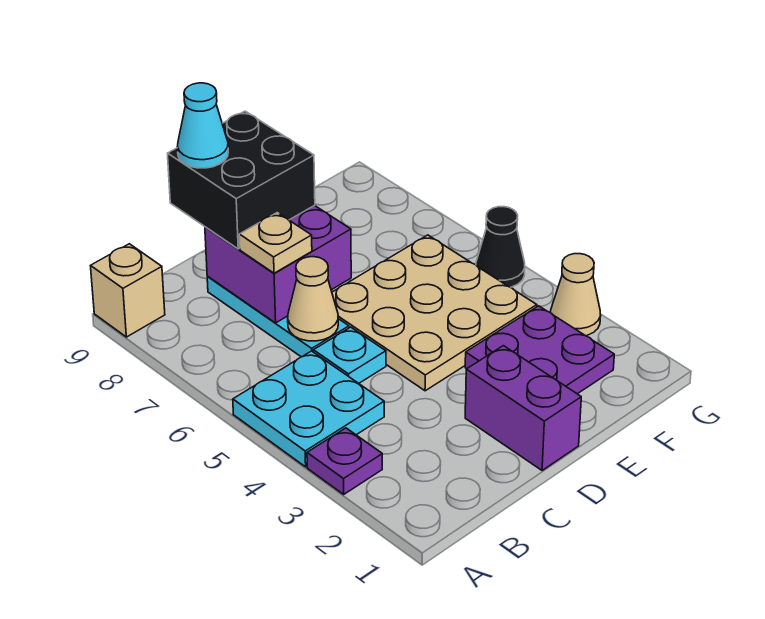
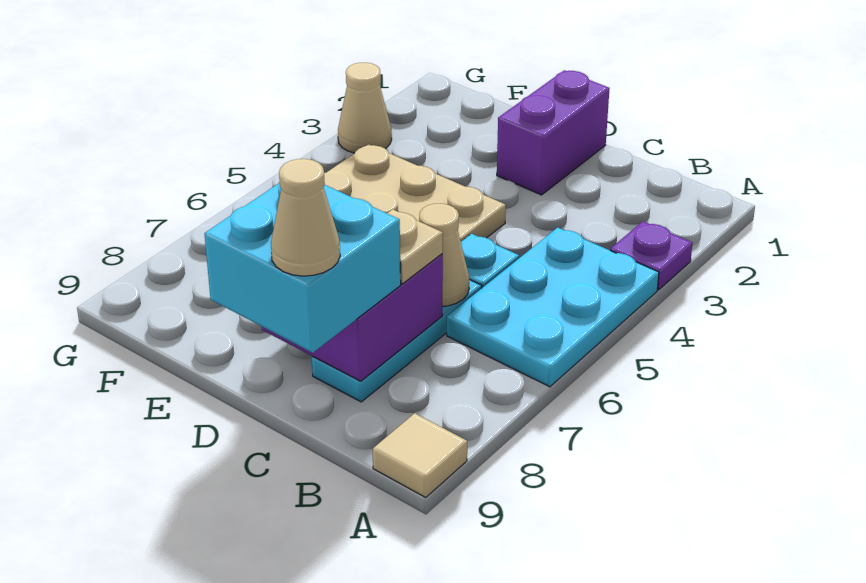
cyan 2x2 plate [233,351,384,467] -> cyan 2x3 plate [447,227,659,387]
tan 1x1 brick [91,244,165,337] -> tan 1x1 tile [373,413,467,497]
black 2x2 brick [168,111,315,249] -> cyan 2x2 brick [204,182,401,353]
cyan 1x1 cone [177,83,228,168] -> tan 1x1 cone [271,159,340,276]
purple 2x2 plate [465,306,614,394] -> none
black 1x1 cone [476,207,525,287] -> none

